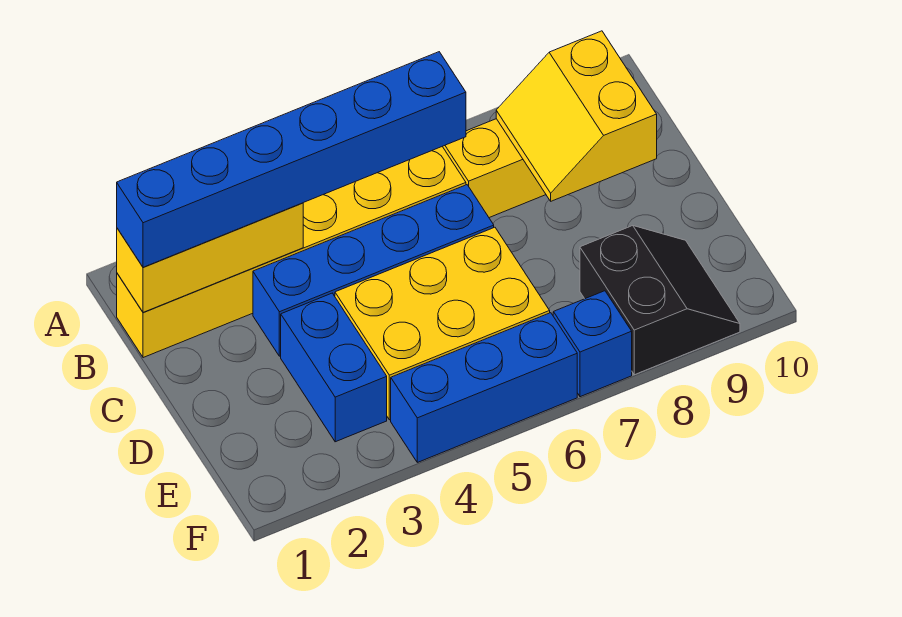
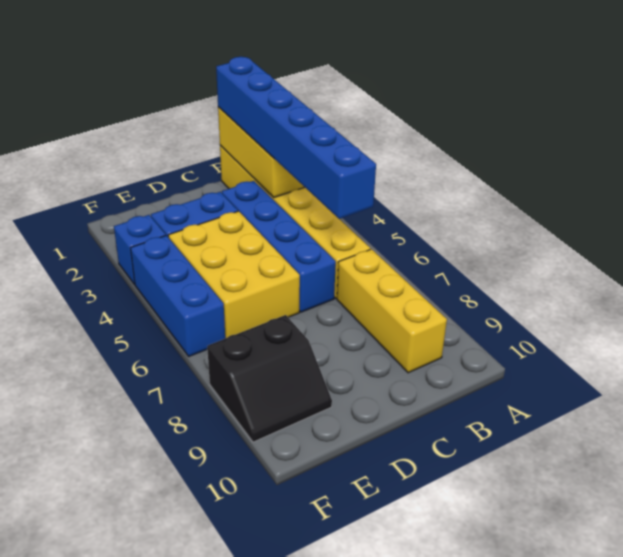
yellow 2x2 slope [496,31,657,201] -> none
blue 1x1 brick [553,291,632,397] -> blue 1x1 brick moved to [114,215,166,284]

